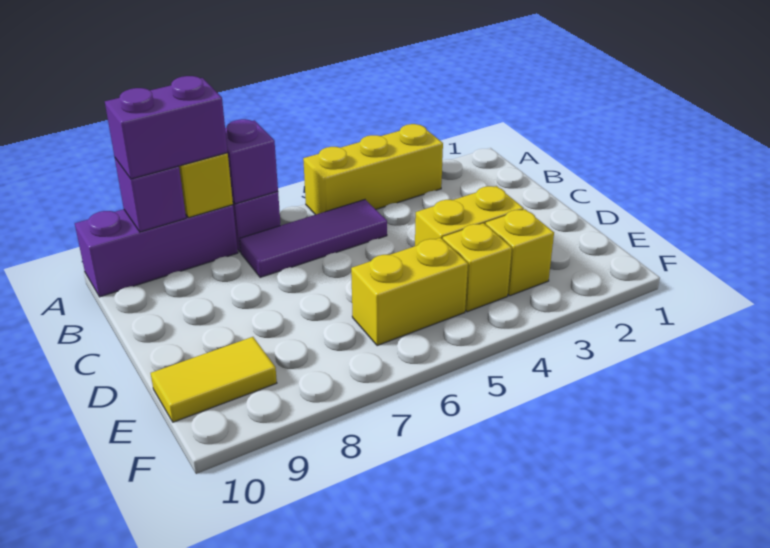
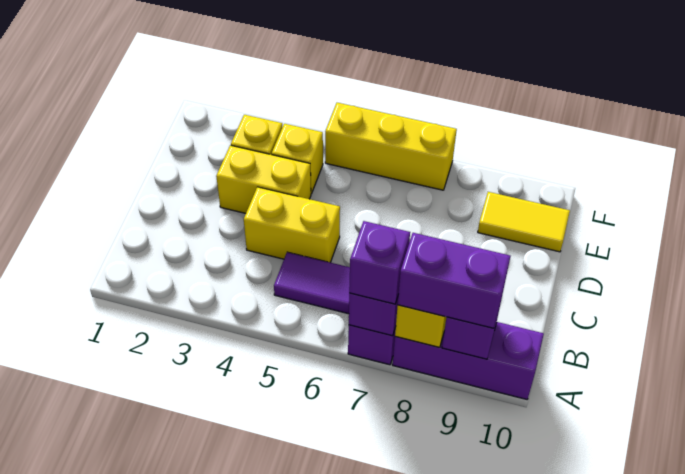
yellow 1x3 brick [303,124,443,215] -> yellow 1x3 brick moved to [325,103,457,190]
none -> purple 1x1 brick [349,221,410,304]
yellow 1x2 brick [351,238,468,346] -> yellow 1x2 brick moved to [244,187,340,263]

